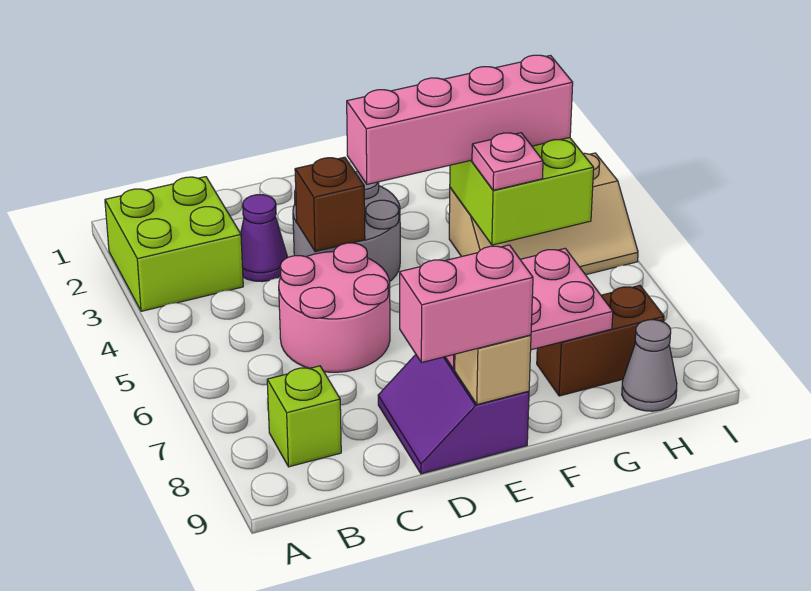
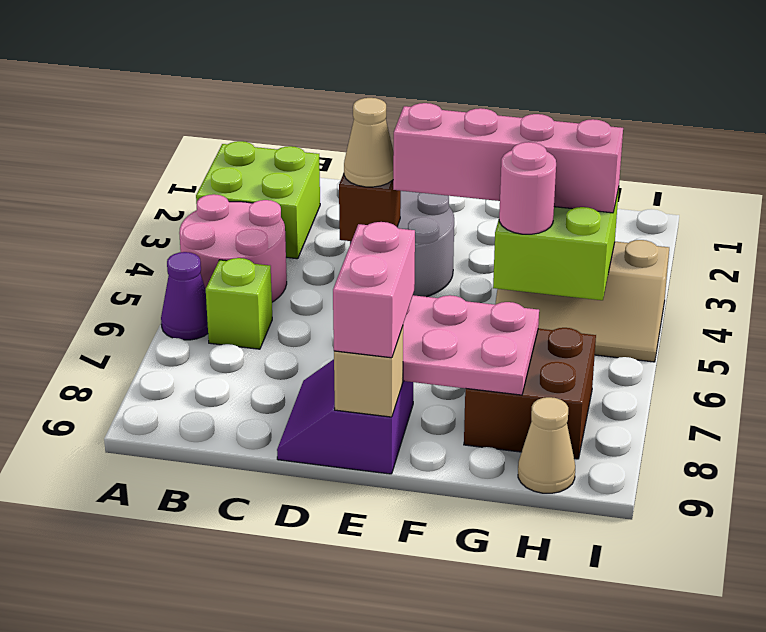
lime 1x1 brick [267,366,341,467] -> lime 1x1 brick moved to [206,258,272,349]
purple 1x1 cone [241,195,287,282] -> purple 1x1 cone moved to [161,252,208,340]
pink 2x2 round brick [279,243,390,372] -> pink 2x2 round brick moved to [179,194,287,302]
none -> tan 1x1 cone [344,98,394,187]
pink 1x2 brick [400,245,533,363] -> pink 1x2 brick turned to [333,222,415,358]
pink 1x1 plate [472,133,543,190] -> pink 1x1 round brick [499,142,556,234]
brown 1x2 brick [537,286,664,396] -> brown 2x2 brick [464,328,596,459]
grey 1x1 cone [622,320,677,411] -> tan 1x1 cone [518,397,575,493]

